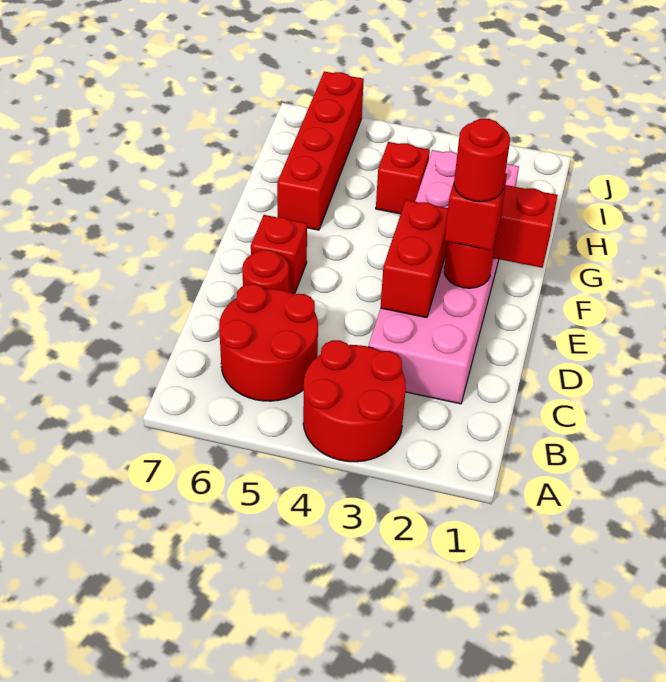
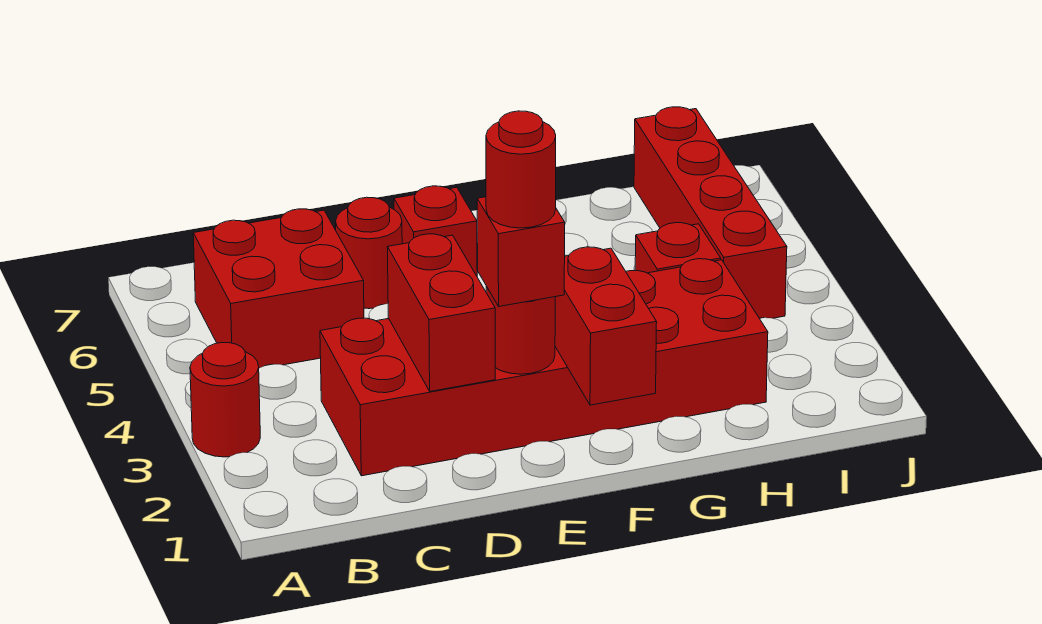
red 2x2 round brick [303,340,406,462] -> red 1x1 round brick [190,343,260,457]
red 2x2 round brick [219,284,318,401] -> red 2x2 brick [193,209,364,368]
pink 2x6 brick [369,150,519,404] -> red 2x6 brick [320,259,768,476]
red 1x2 brick [381,200,448,318] -> red 1x2 brick turned to [387,234,495,391]
red 1x4 brick [277,72,364,230] -> red 1x4 brick turned to [634,107,787,318]

